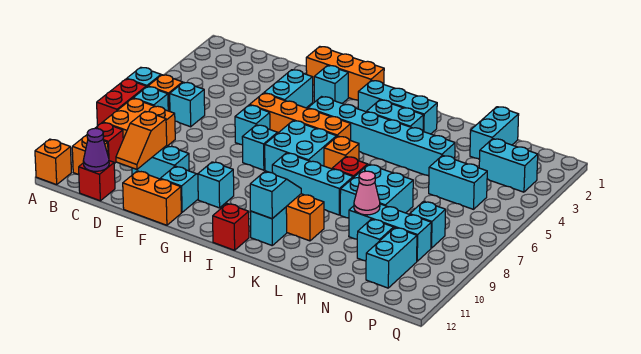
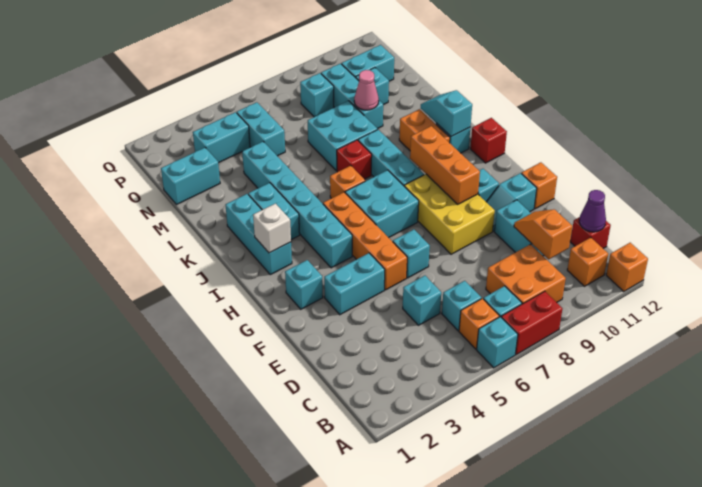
red 1x1 brick [96,123,123,164] -> none
orange 1x2 slope [116,111,167,169] -> orange 1x2 slope turned to [514,209,572,259]
orange 1x2 brick [123,171,181,225] -> orange 1x1 brick [521,162,557,209]
orange 1x3 brick [306,47,384,100] -> orange 1x3 brick moved to [410,126,480,204]
none -> yellow 2x3 brick [404,174,495,254]
cyan 1x1 brick [242,125,278,170] -> cyan 1x1 brick moved to [403,276,441,325]
none -> white 1x1 brick [253,203,291,253]
cyan 1x2 slope [250,172,301,219] -> cyan 1x2 slope turned to [421,90,472,137]
cyan 1x2 brick [479,139,538,192] -> cyan 1x2 brick turned to [193,112,250,163]

